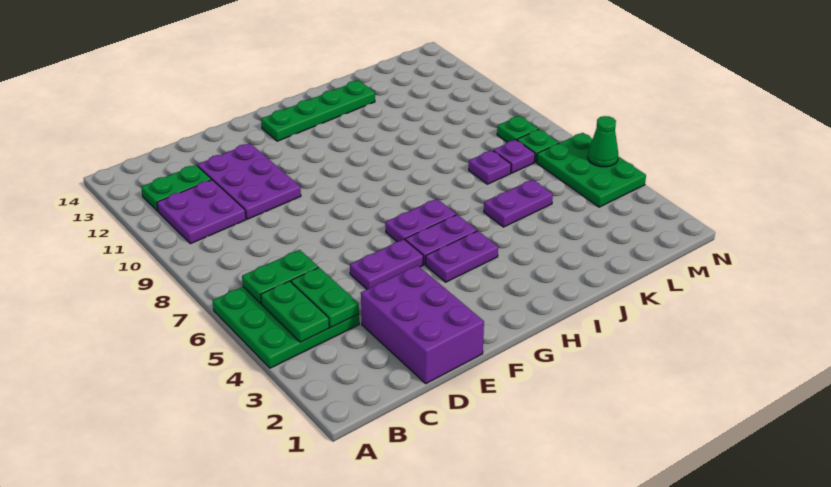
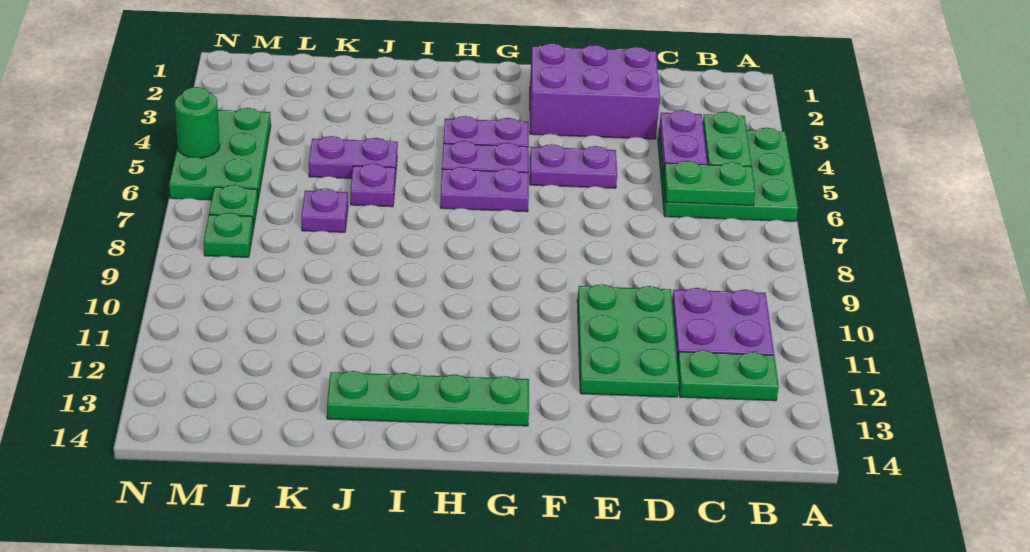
green 1x2 plate [291,267,359,327] -> purple 1x2 plate [659,110,707,175]
purple 2x3 brick [361,265,484,384] -> purple 2x3 brick turned to [530,43,660,139]
purple 2x3 plate [197,143,301,219] -> green 2x3 plate [577,284,679,397]
purple 1x1 plate [493,140,535,173] -> purple 1x1 plate moved to [350,164,395,207]
green 1x1 cone [588,116,618,167] -> green 1x1 round brick [175,87,220,158]

